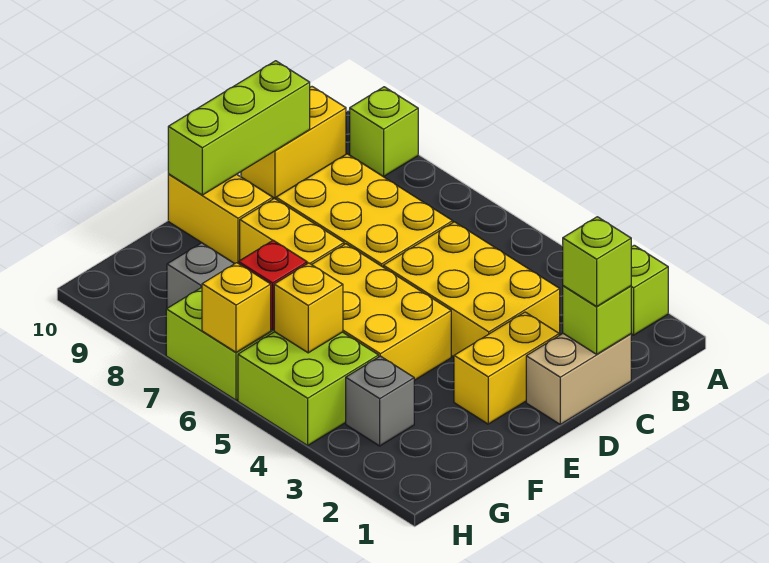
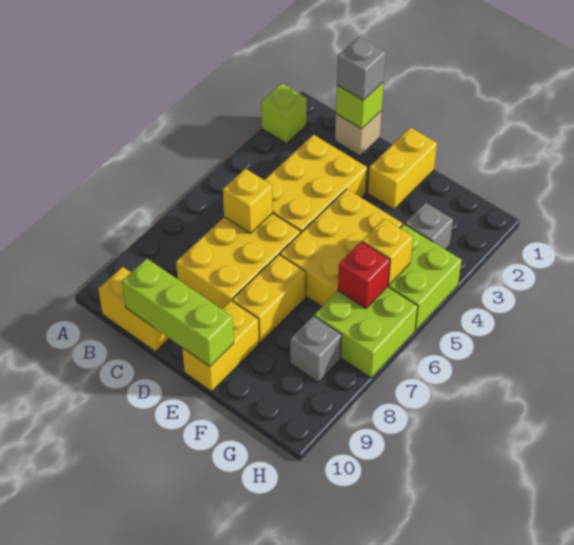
lime 1x1 brick [350,87,418,177] -> none
tan 1x2 brick [526,334,631,424] -> tan 1x1 brick [335,111,382,156]
lime 1x1 brick [563,217,631,306] -> grey 1x1 brick [337,37,386,100]
yellow 1x2 brick [454,312,559,424] -> yellow 1x2 brick turned to [368,128,437,210]
yellow 1x1 brick [202,263,271,352] -> yellow 1x1 brick moved to [223,168,273,233]

